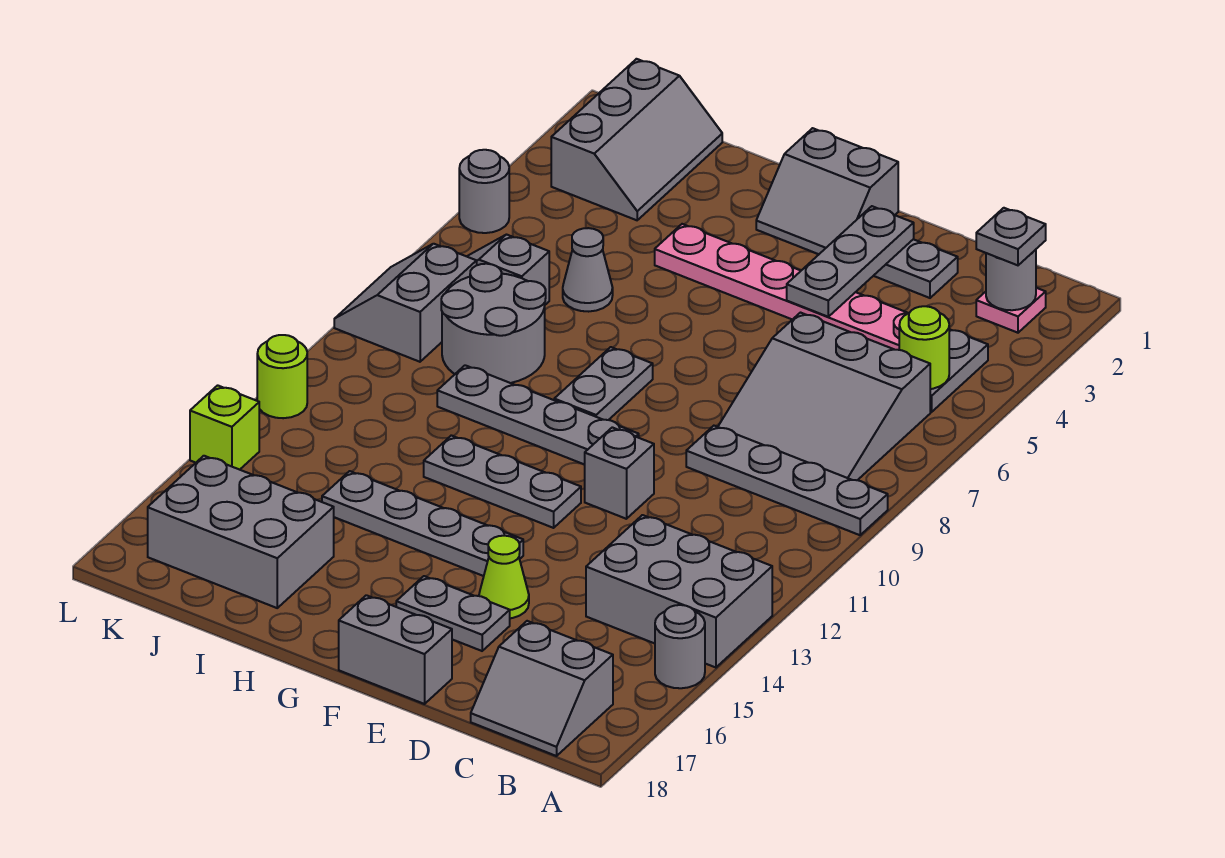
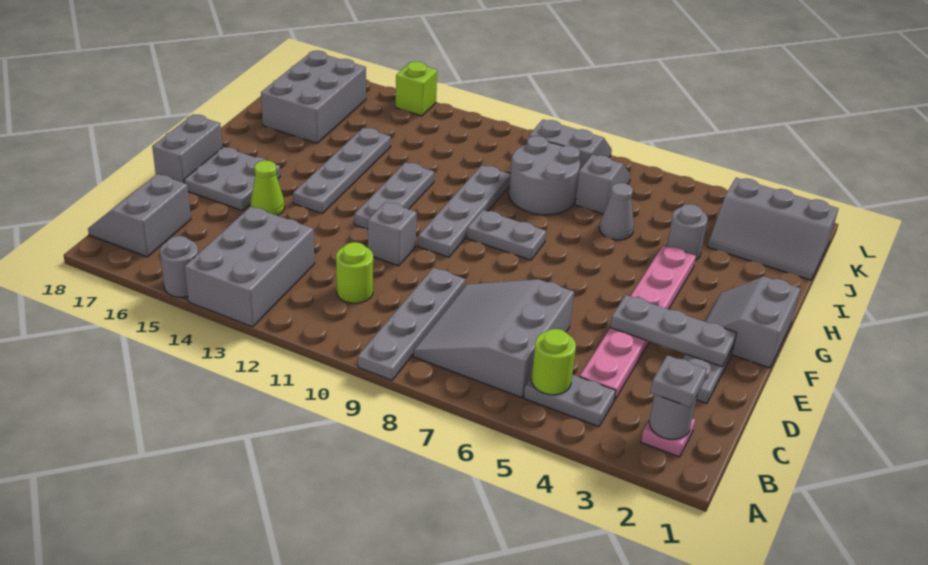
grey 1x2 plate [396,576,510,651] -> grey 2x2 plate [184,147,280,211]
grey 1x1 round brick [459,150,509,233] -> grey 1x1 round brick moved to [667,204,708,260]
lime 1x1 round brick [257,335,307,418] -> lime 1x1 round brick moved to [336,242,373,303]

